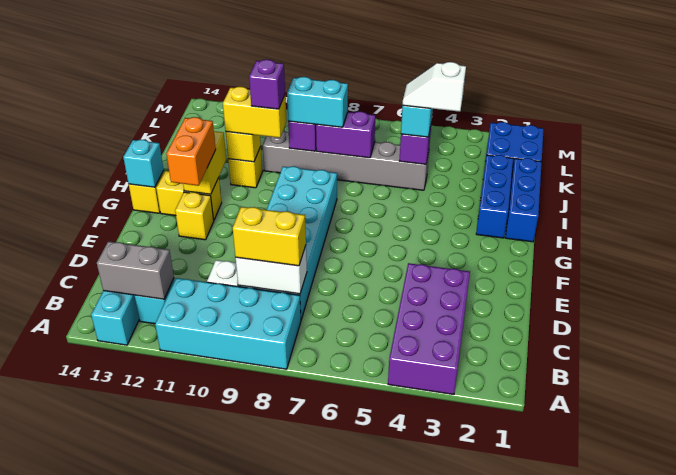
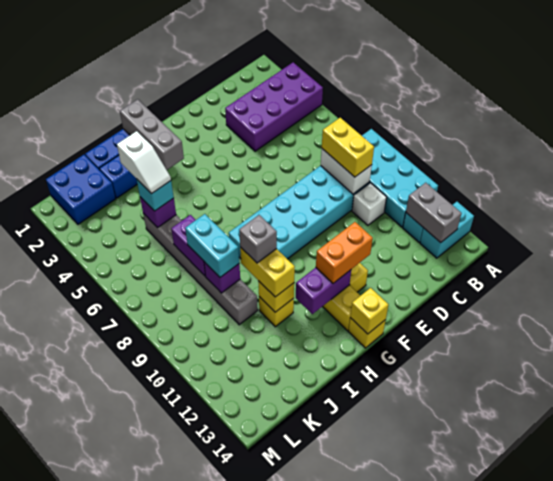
yellow 1x2 brick [183,131,226,194] -> purple 1x2 brick [296,268,351,314]
cyan 1x1 brick [123,140,164,187] -> yellow 1x1 brick [350,288,388,334]
none -> grey 1x3 brick [120,99,184,170]
purple 1x1 brick [249,60,285,109] -> grey 1x1 brick [239,215,277,263]

